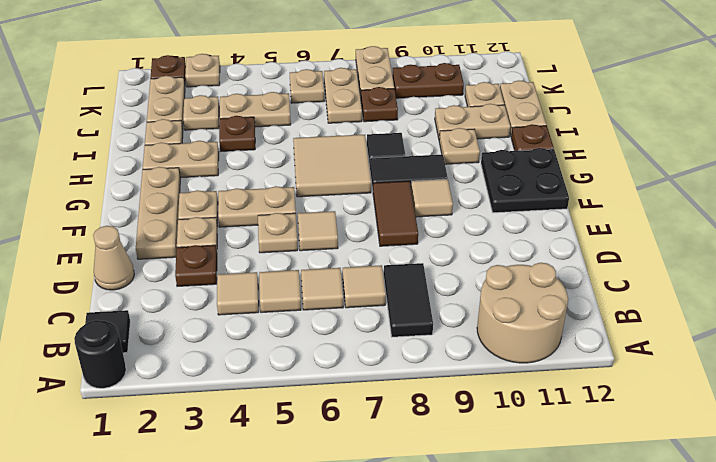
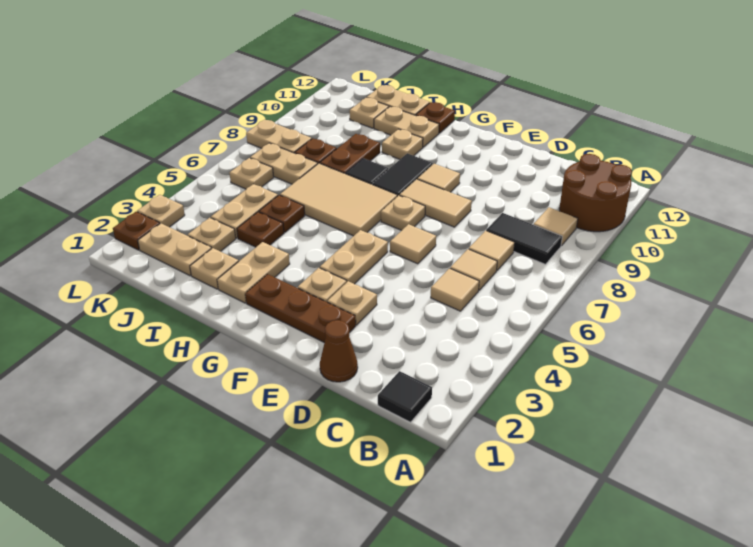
black 1x1 round brick [74,320,126,388] -> none
tan 2x2 round brick [477,263,568,363] -> brown 2x2 round brick [559,154,632,232]
tan 1x1 tile [217,272,259,315] -> tan 1x1 tile moved to [533,207,578,246]
tan 1x1 cone [93,226,134,290] -> brown 1x1 cone [320,320,358,382]
brown 1x1 plate [175,245,217,286] -> brown 1x1 plate moved to [259,195,305,232]
tan 1x3 plate [136,167,180,259] -> brown 1x3 plate [245,274,356,343]
tan 1x1 plate [258,213,298,253] -> tan 1x1 plate moved to [381,195,425,230]
brown 1x2 tile [373,181,418,246] -> tan 1x2 tile [400,179,472,227]
black 2x2 plate [481,148,569,213] -> none
tan 2x2 tile [293,135,371,197] -> tan 2x3 tile [280,163,397,236]
tan 1x2 plate [435,104,510,139] -> tan 1x2 plate turned to [374,107,439,147]
brown 1x2 plate [392,63,464,98] -> brown 1x2 plate moved to [320,134,380,174]

